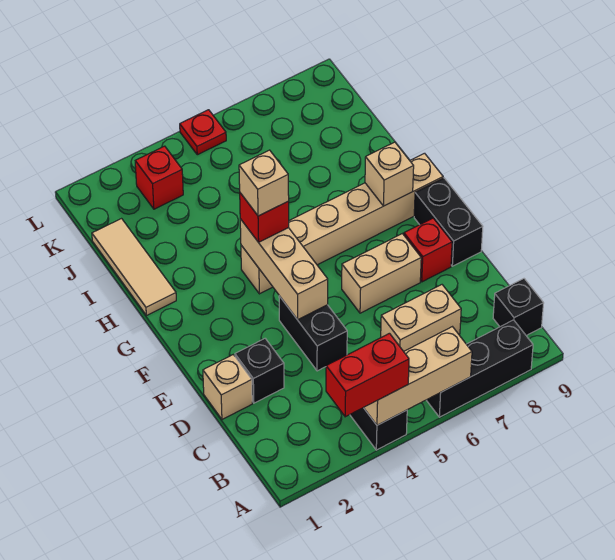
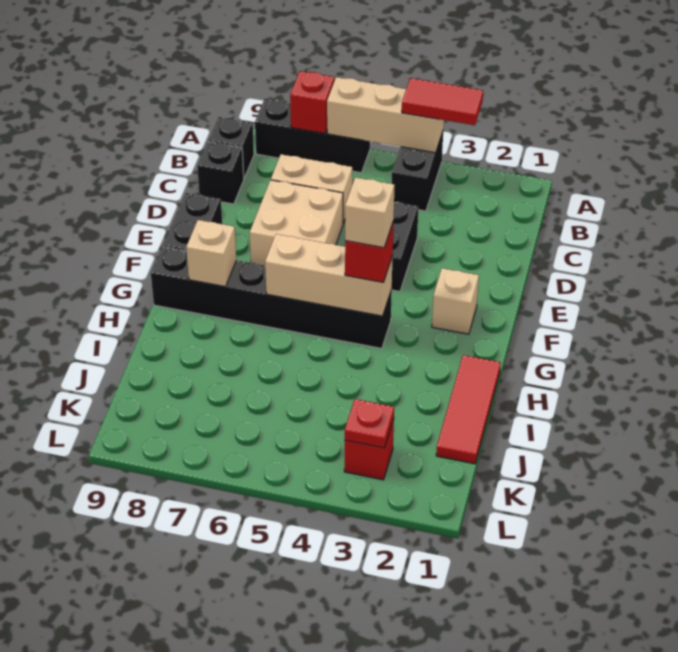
red 1x2 brick [326,333,409,417] -> red 1x2 tile [402,78,483,125]
tan 1x1 brick [203,355,252,419] -> tan 1x1 brick moved to [432,268,479,334]
black 1x1 brick [235,339,284,403] -> black 1x1 brick moved to [197,142,244,204]
tan 1x3 brick [240,219,328,320] -> tan 1x3 brick turned to [265,234,393,316]
tan 1x2 brick [342,234,421,313] -> tan 2x2 brick [250,180,343,265]
red 1x1 brick [404,218,452,282] -> red 1x1 brick moved to [290,71,334,134]
tan 1x6 brick [241,153,443,294] -> black 1x6 brick [151,246,392,349]
tan 1x3 tile [92,219,176,316] -> red 1x3 tile [436,355,501,464]
red 1x1 plate [180,110,226,155] -> red 1x1 plate moved to [345,399,394,448]

